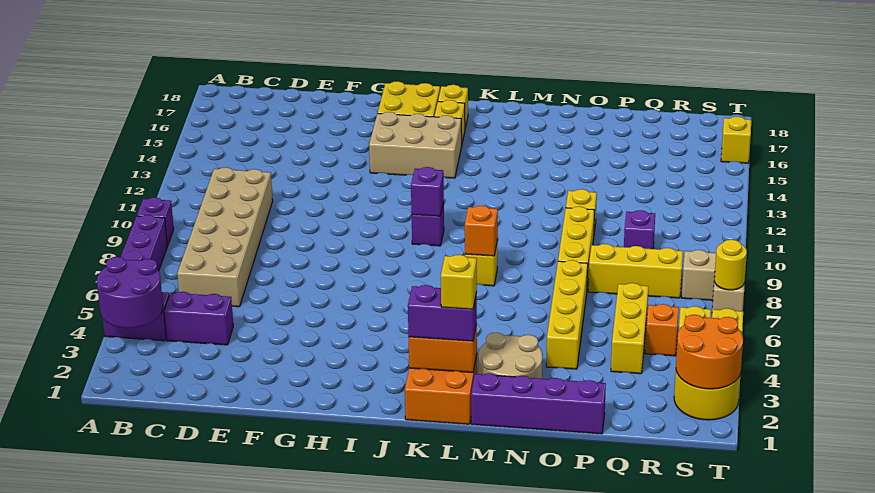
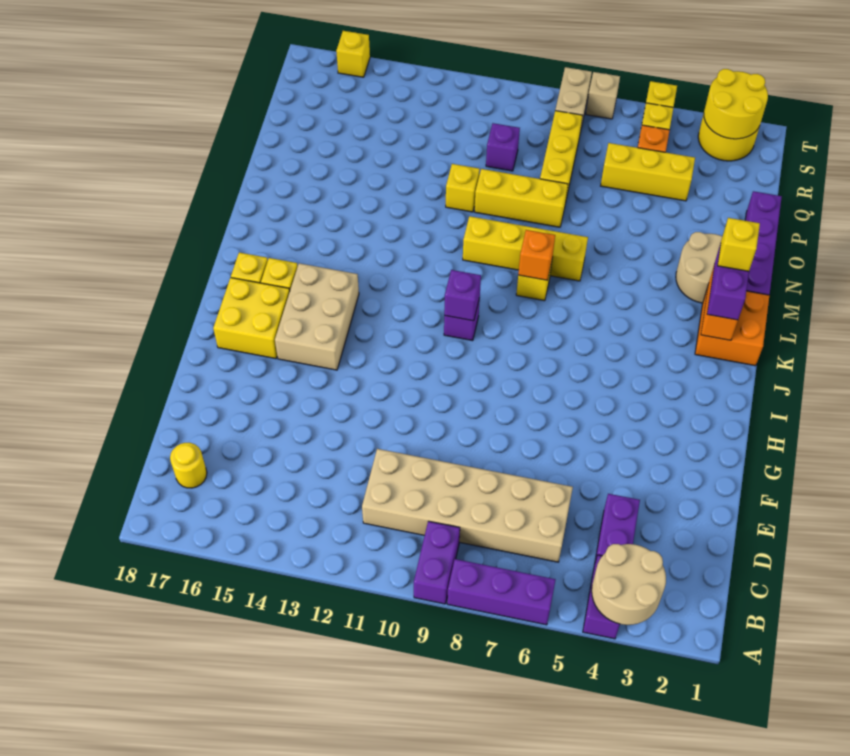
purple 2x2 round brick [97,257,163,328] -> tan 2x2 round brick [592,544,666,625]
purple 1x1 brick [137,197,174,246] -> purple 1x2 brick [414,521,460,604]
yellow 1x4 brick [546,260,588,369] -> yellow 1x4 brick moved to [463,216,588,281]
orange 2x2 round brick [676,315,743,389] -> yellow 2x2 round brick [704,69,768,139]
yellow 1x1 round brick [714,240,747,290] -> yellow 1x1 round brick moved to [170,443,207,488]

